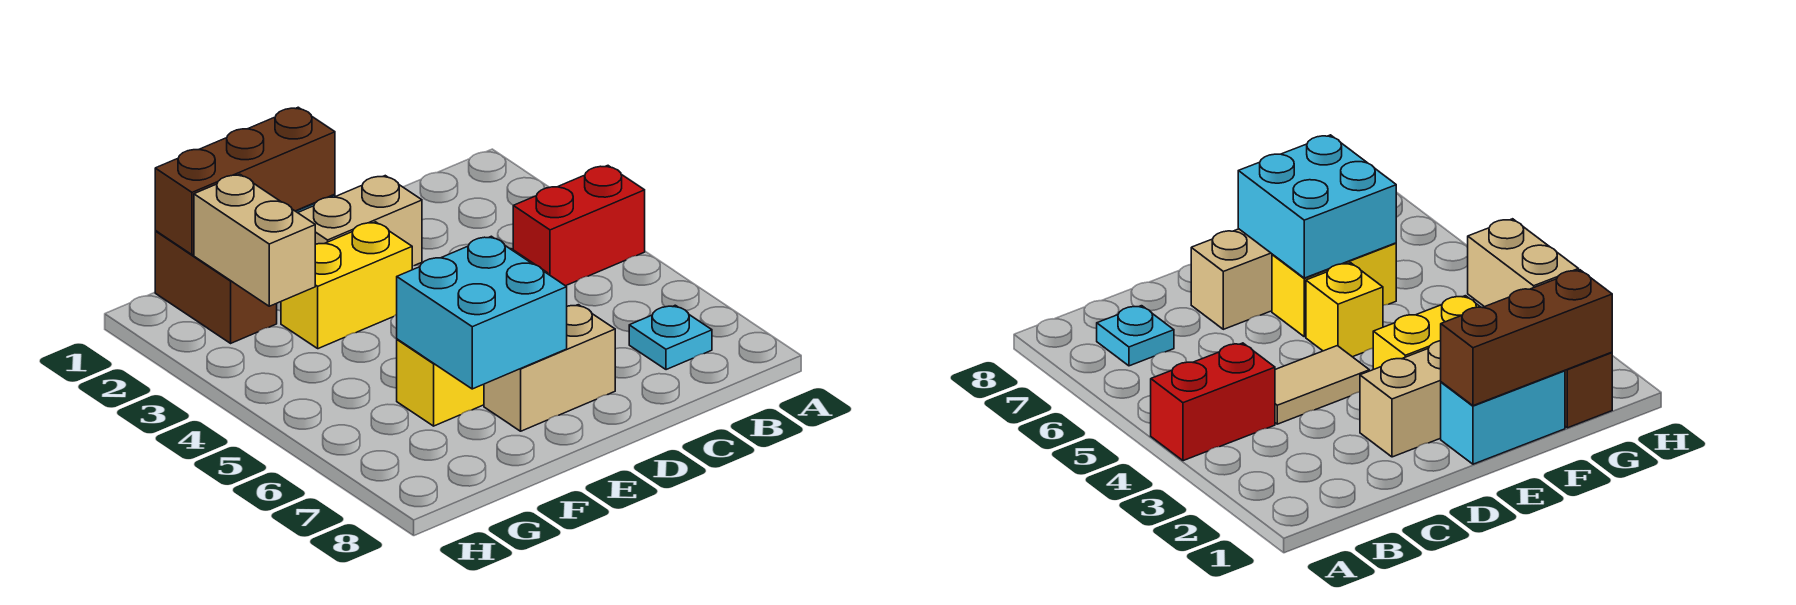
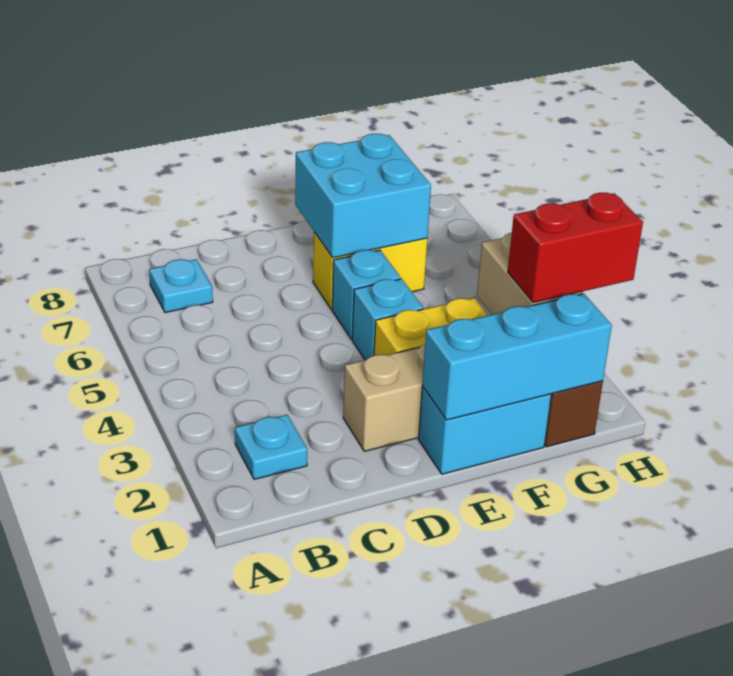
red 1x2 brick [513,166,645,286] -> red 1x2 brick moved to [508,193,643,303]
none -> cyan 1x1 plate [235,415,307,479]
tan 1x2 tile [1275,346,1369,424] -> none
tan 1x2 brick [484,305,615,431] -> none
brown 1x3 brick [155,107,335,255] -> cyan 1x3 brick [422,294,612,420]
none -> cyan 1x1 brick [352,279,423,360]
yellow 1x1 brick [1306,263,1383,357] -> cyan 1x1 brick [332,250,401,339]

